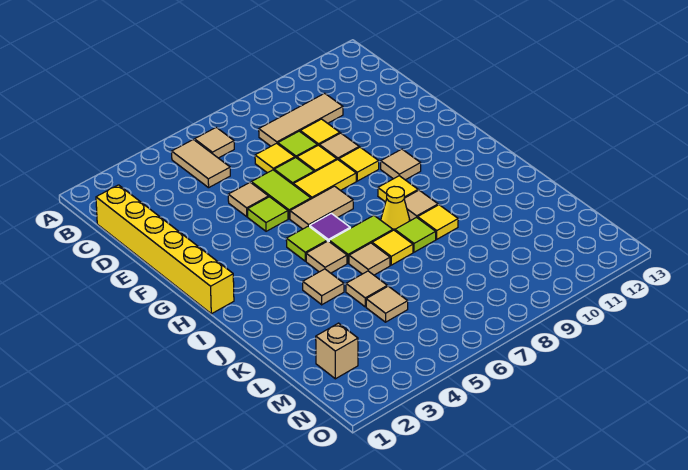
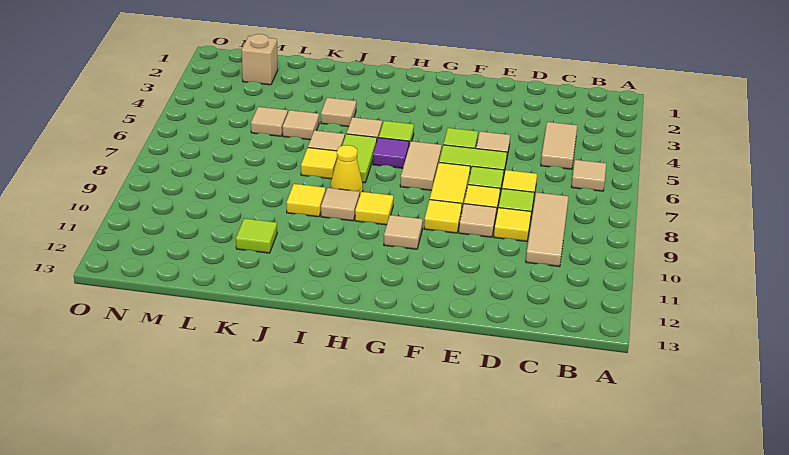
tan 1x2 tile [172,140,230,188] -> tan 1x2 tile turned to [541,122,577,169]
yellow 1x6 brick [96,185,234,314] -> none
lime 1x1 tile [395,217,436,252] -> lime 1x1 tile moved to [236,219,277,253]

